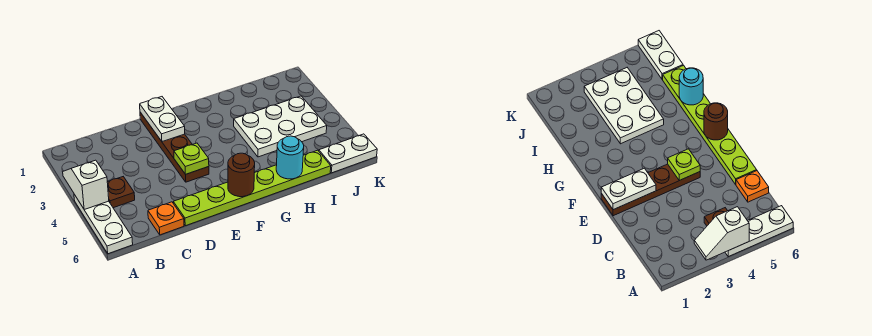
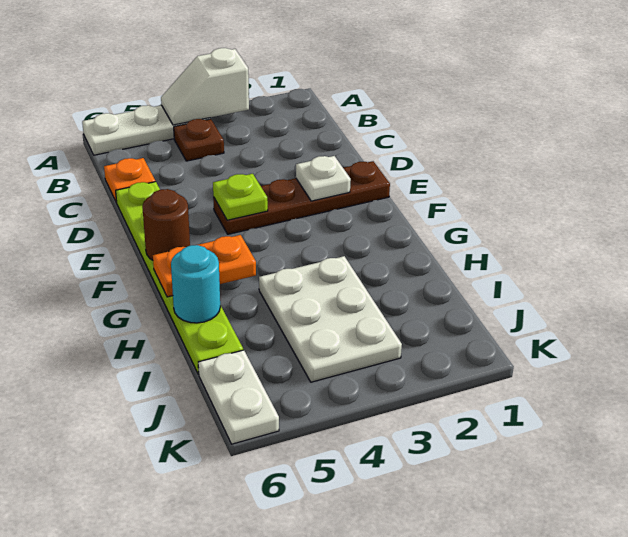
white 1x2 slope [63,160,109,210] -> white 1x2 slope turned to [161,48,249,125]
white 1x2 plate [140,97,185,142] -> white 1x1 plate [296,156,351,201]
none -> orange 1x2 plate [153,235,256,297]

